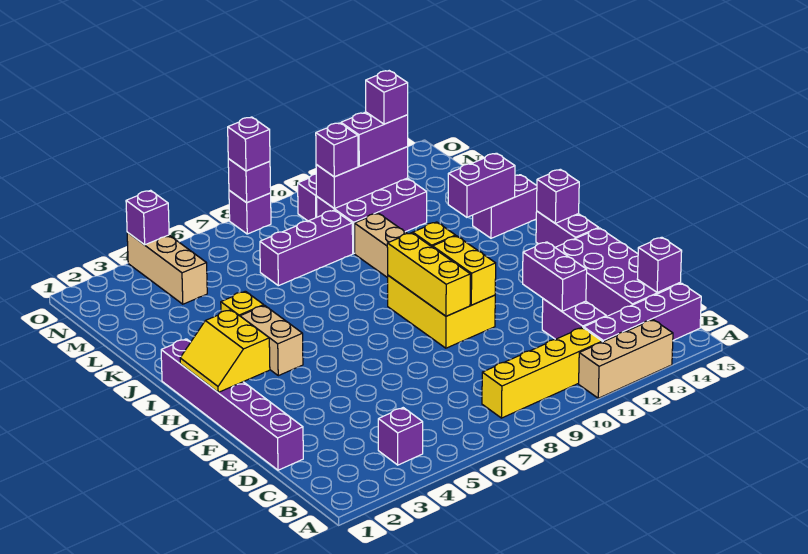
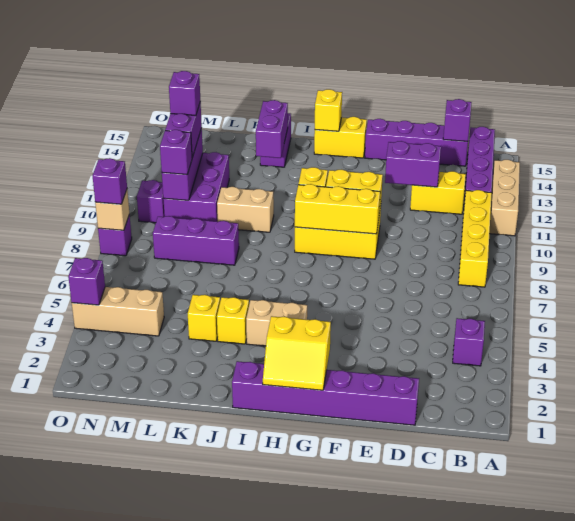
purple 1x2 brick [542,299,606,339] -> yellow 1x2 brick [410,171,466,214]
purple 2x4 brick [555,228,680,317] -> purple 1x4 brick [365,119,468,166]
purple 1x2 brick [536,211,599,247] -> yellow 1x2 brick [314,117,367,158]
purple 1x1 brick [537,169,579,223] -> yellow 1x1 brick [315,89,342,131]
none -> yellow 1x1 brick [188,295,220,341]
purple 1x3 brick [260,210,353,286] -> purple 1x3 brick turned to [153,216,239,265]
purple 1x1 brick [228,159,271,203] -> tan 1x1 brick [95,190,129,230]

